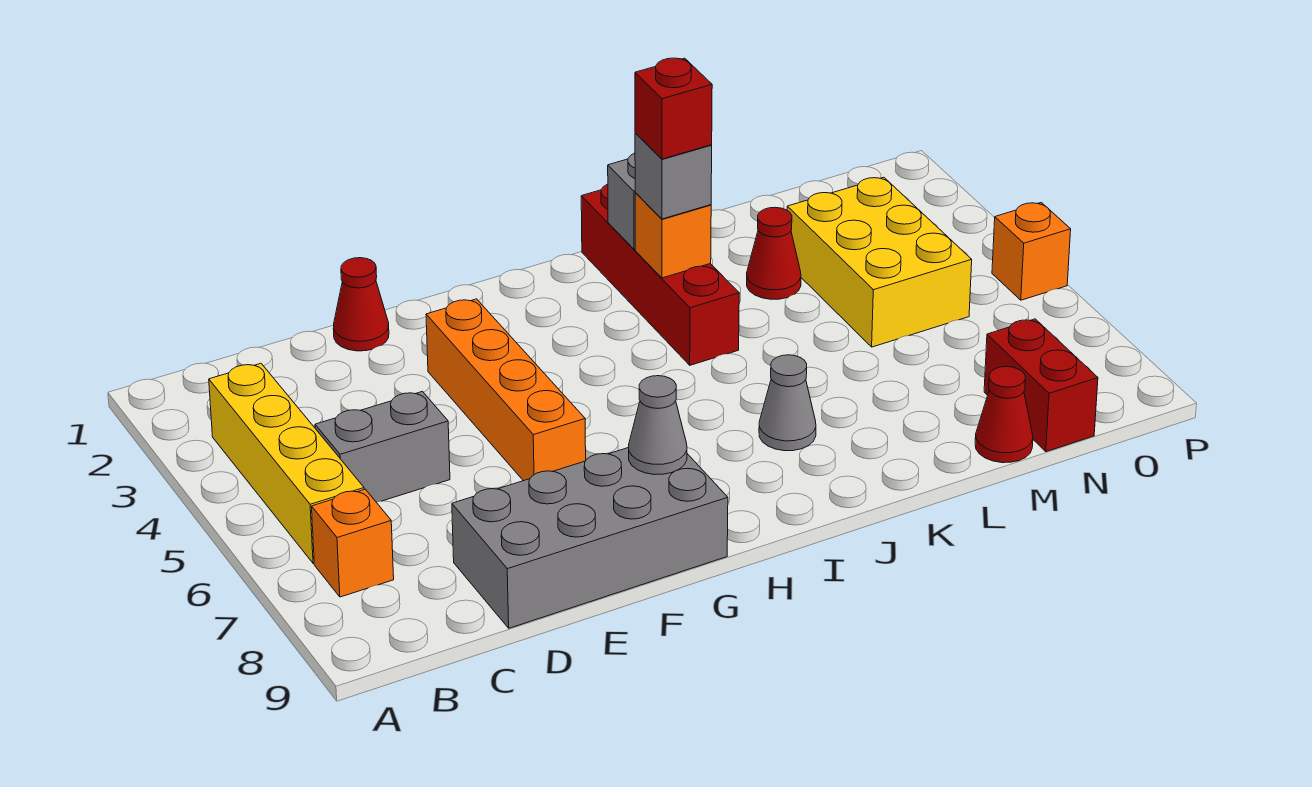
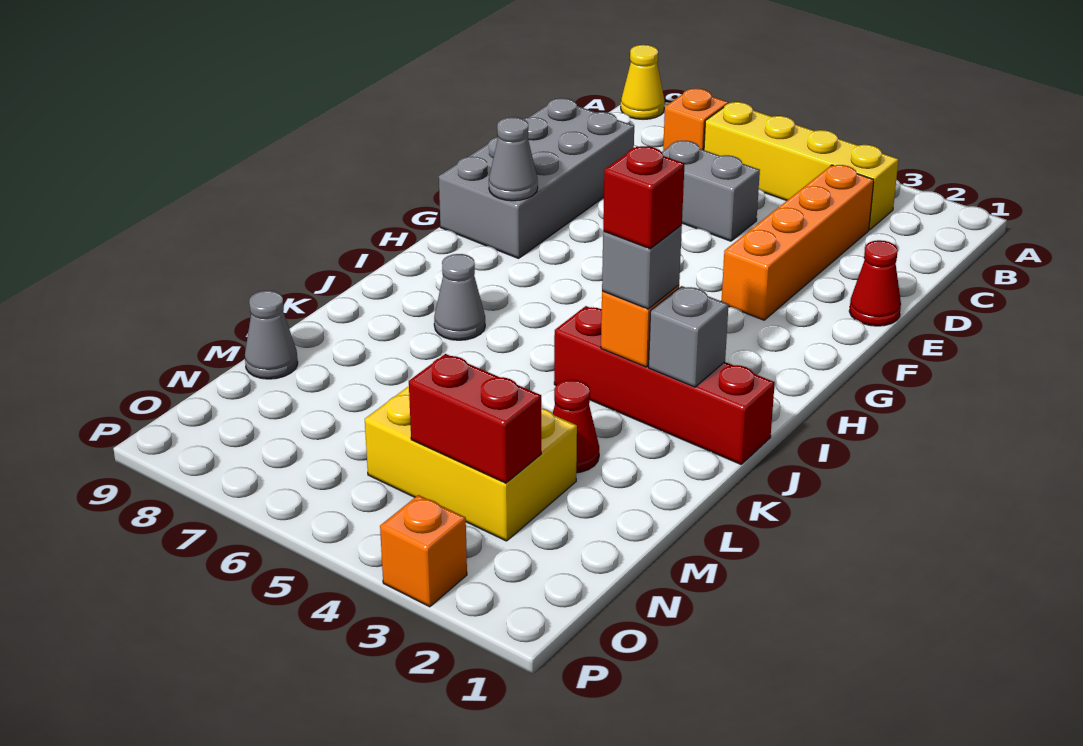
none -> yellow 1x1 cone [621,45,665,119]
grey 1x2 brick [315,392,450,502] -> grey 1x2 brick turned to [662,141,760,241]
orange 1x4 brick [426,299,586,481] -> orange 1x4 brick turned to [722,165,874,320]
red 1x1 cone [975,367,1033,463] -> grey 1x1 cone [245,291,298,379]
red 1x2 brick [984,319,1098,452] -> red 1x2 brick moved to [409,354,541,483]
orange 1x1 brick [992,203,1071,300] -> orange 1x1 brick moved to [380,495,467,607]

